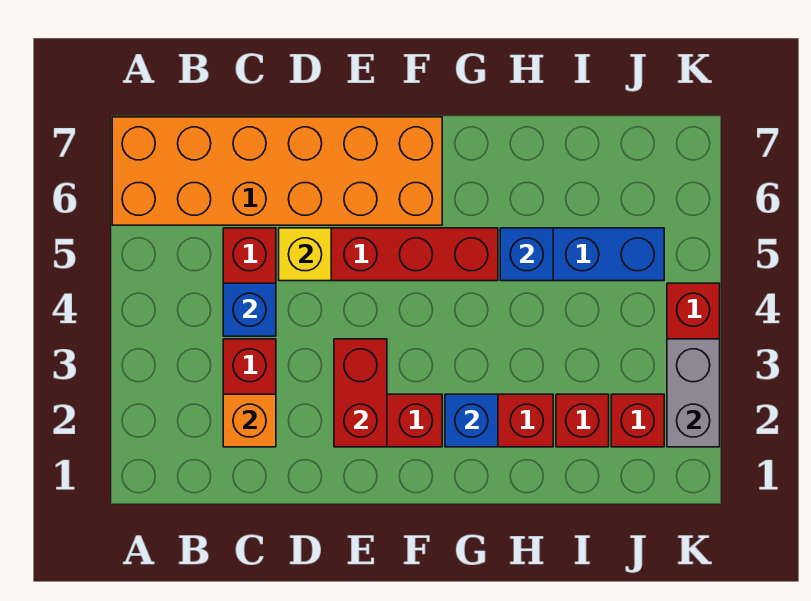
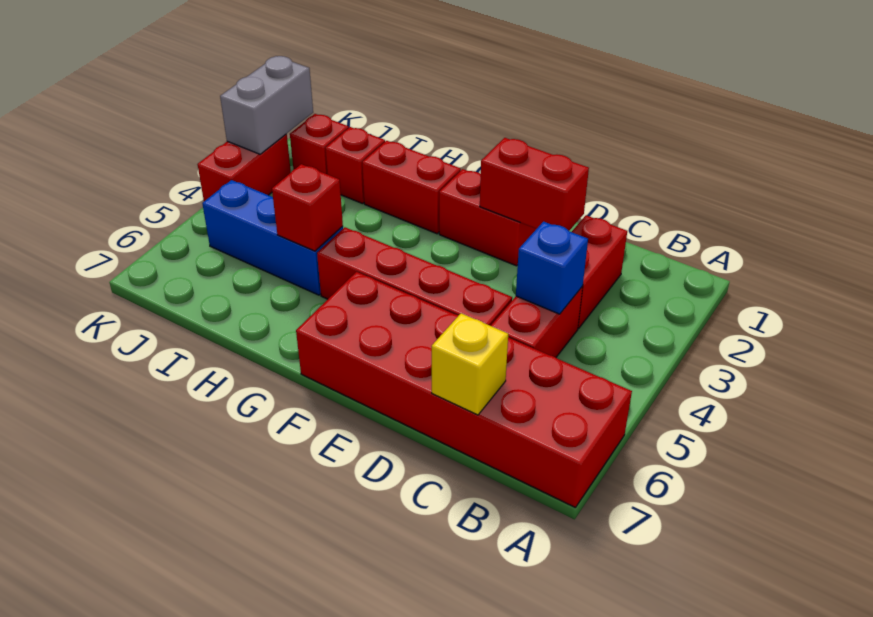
orange 2x6 brick [112,117,442,225] -> red 2x6 brick [296,272,632,508]
orange 1x1 brick [223,394,276,447] -> none
yellow 1x1 brick [279,228,331,281] -> yellow 1x1 brick moved to [432,313,508,415]
red 1x2 brick [334,339,387,447] -> red 1x2 brick turned to [480,138,589,231]
blue 1x1 brick [445,394,498,447] -> none
blue 1x1 brick [500,228,553,281] -> red 1x1 brick [272,164,343,251]

